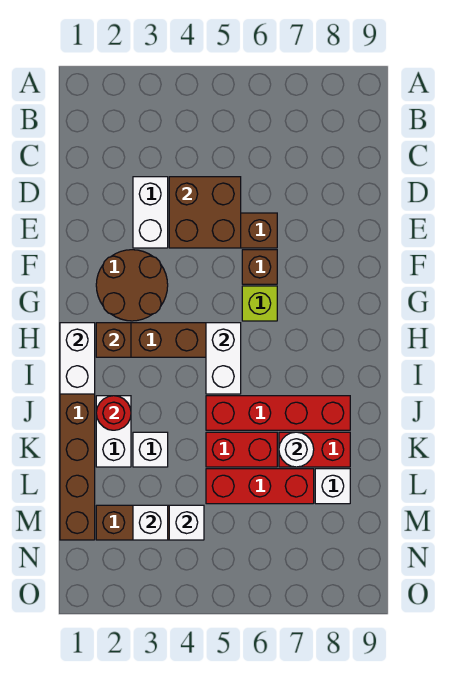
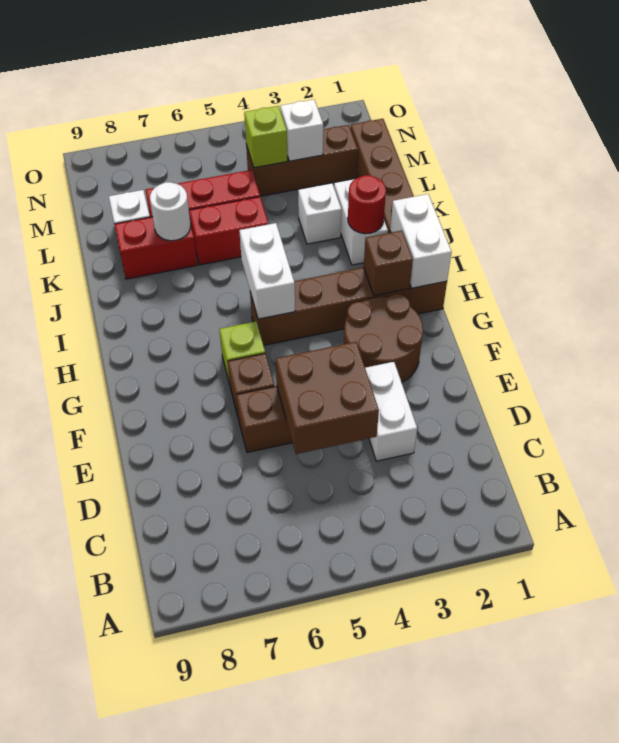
red 1x4 brick [206,396,350,430] -> none
white 1x1 brick [169,505,204,540] -> lime 1x1 brick [244,106,288,168]

